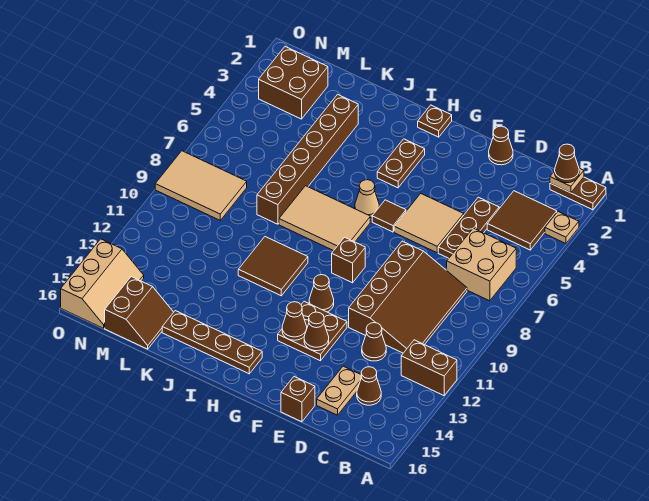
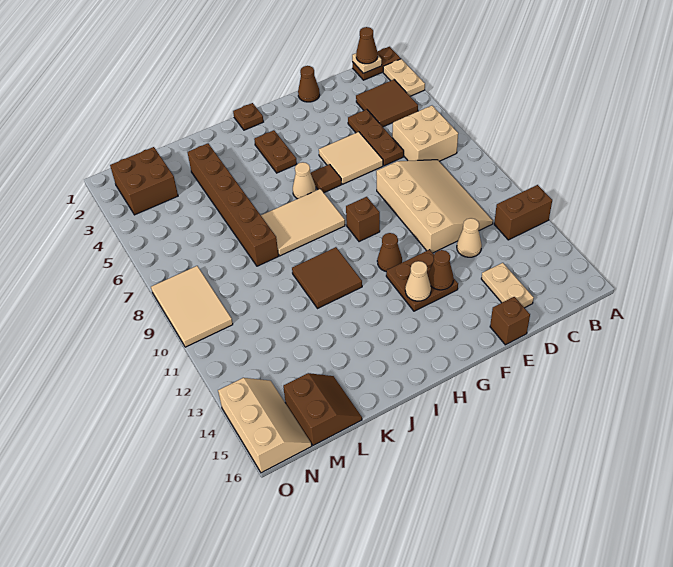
tan 1x1 plate [545,212,579,244] -> tan 1x2 plate [383,59,425,96]
brown 3x4 slope [349,241,467,353] -> tan 3x4 slope [376,160,493,253]
brown 1x1 cone [357,367,381,405] -> none
brown 1x1 cone [362,323,386,361] -> tan 1x1 cone [457,218,482,257]
brown 1x1 cone [282,302,307,340] -> tan 1x1 cone [405,261,431,301]
brown 1x4 plate [162,311,262,374] -> none
tan 2x3 tile [155,151,247,220] -> tan 2x3 tile turned to [151,266,233,347]

